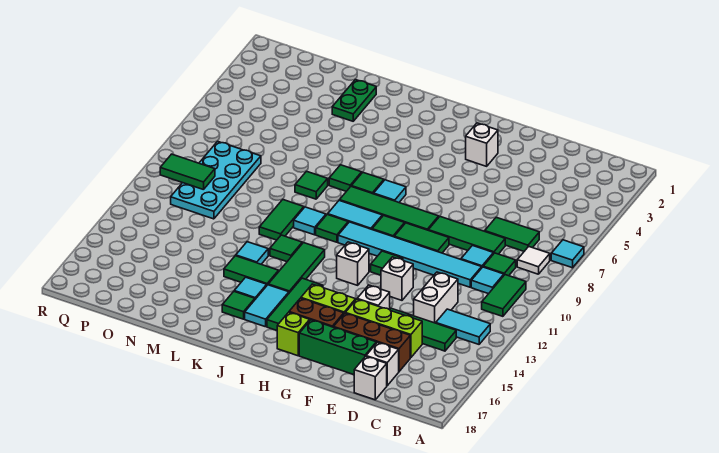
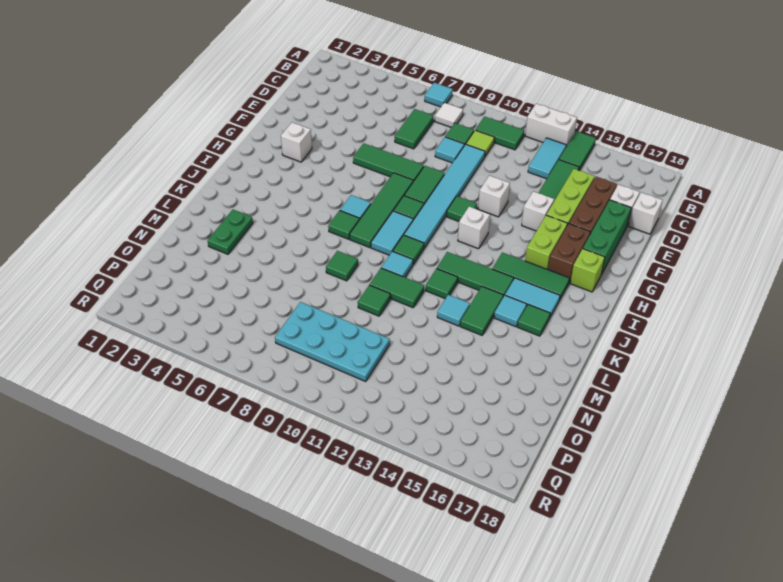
cyan 1x1 tile [471,267,504,294] -> lime 1x1 tile [466,130,494,156]
green 1x3 tile [428,217,505,254] -> green 1x3 tile turned to [353,143,424,181]
white 1x2 brick [414,272,458,323] -> white 1x2 brick moved to [525,104,577,146]
green 1x1 tile [329,165,362,191] -> green 1x1 tile moved to [358,285,390,316]
green 1x2 plate [332,80,376,121] -> green 1x2 plate turned to [208,210,253,254]
green 1x2 tile [160,154,215,190] -> green 1x2 tile moved to [559,131,596,171]

